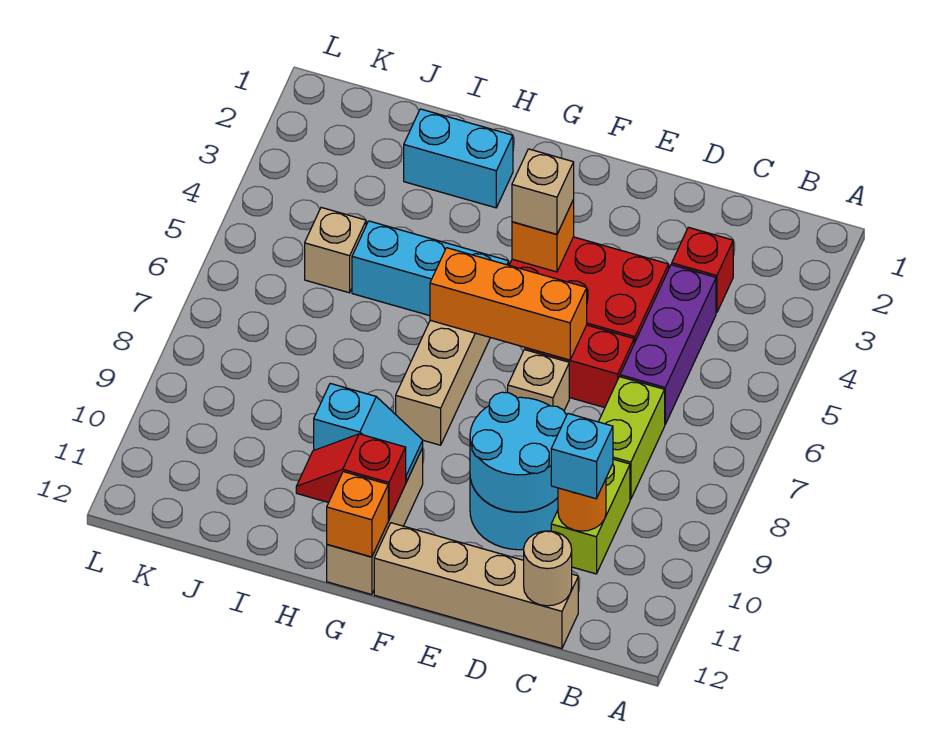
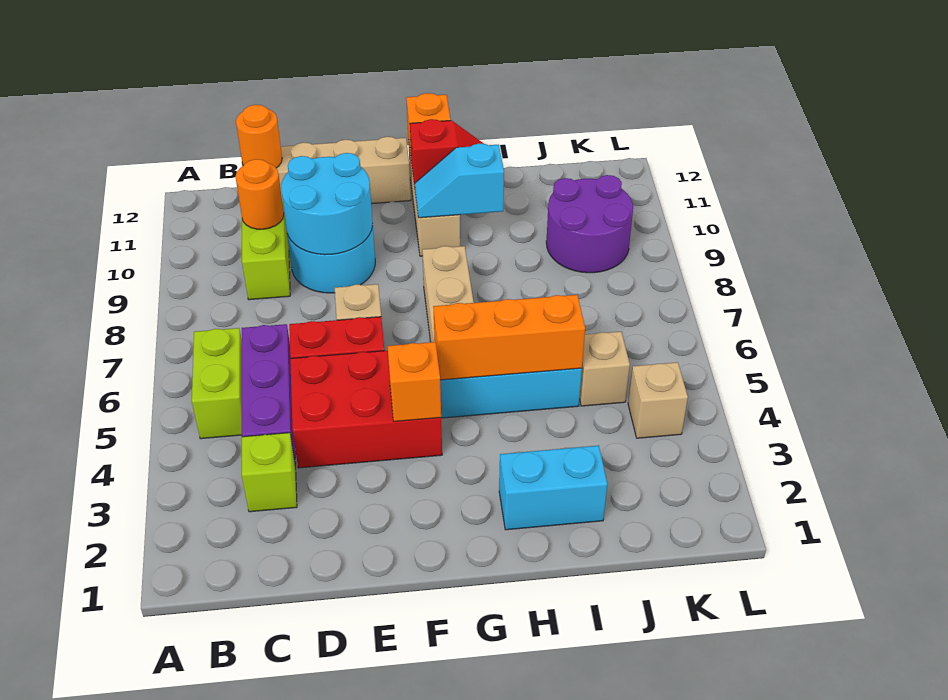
red 1x1 brick [672,227,733,313] -> lime 1x1 brick [242,433,297,512]
lime 1x2 brick [599,377,665,499] -> lime 1x2 brick moved to [192,328,242,439]
cyan 1x1 brick [551,414,613,499] -> none
tan 1x1 round brick [524,531,572,606] -> orange 1x1 round brick [236,105,282,168]
orange 1x3 brick [430,248,587,360] -> orange 1x3 brick moved to [433,295,585,380]
tan 1x1 brick [512,149,574,234] -> tan 1x1 brick moved to [628,362,688,438]
none -> purple 2x2 round brick [546,175,633,273]

